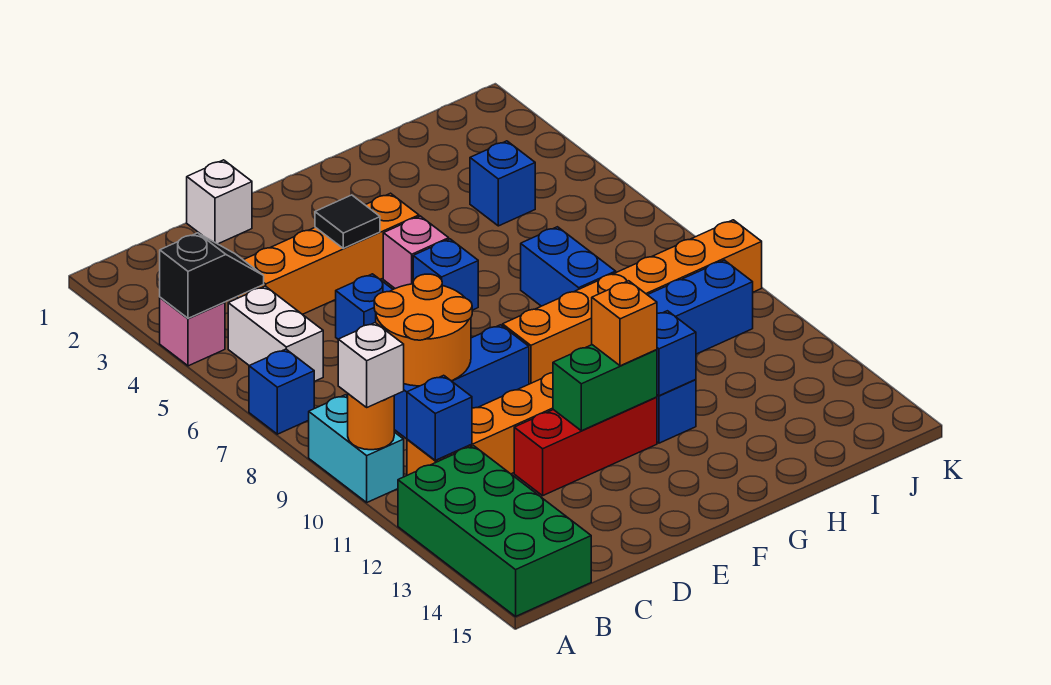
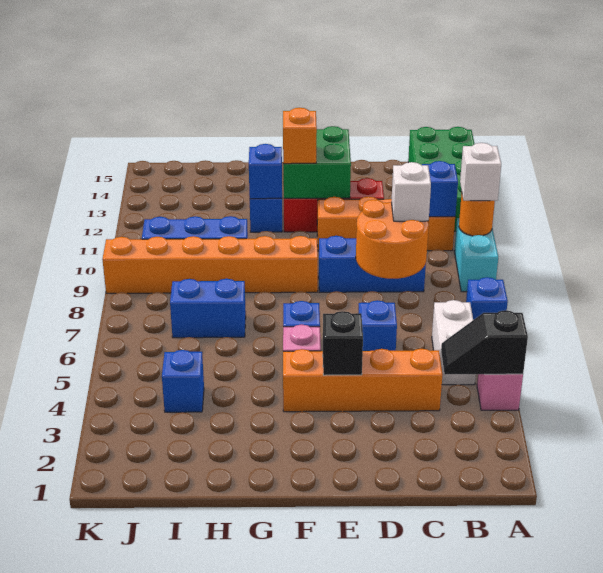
white 1x1 brick [187,160,252,244] -> white 1x1 brick moved to [392,162,431,221]
black 1x1 tile [315,195,380,249] -> black 1x1 brick [323,311,363,375]
green 1x2 brick [553,345,657,431] -> green 2x2 brick [283,126,351,198]
blue 1x2 brick [521,227,616,306] -> blue 1x2 brick turned to [170,279,246,338]

